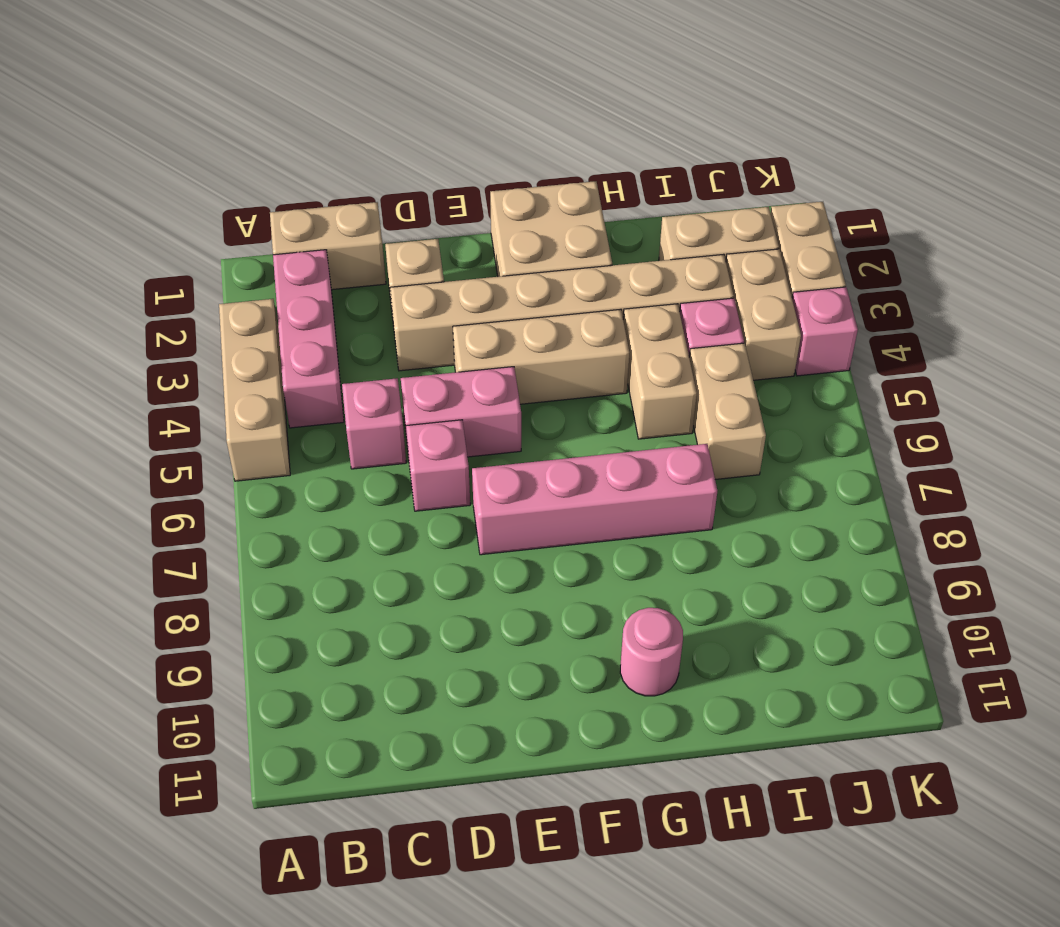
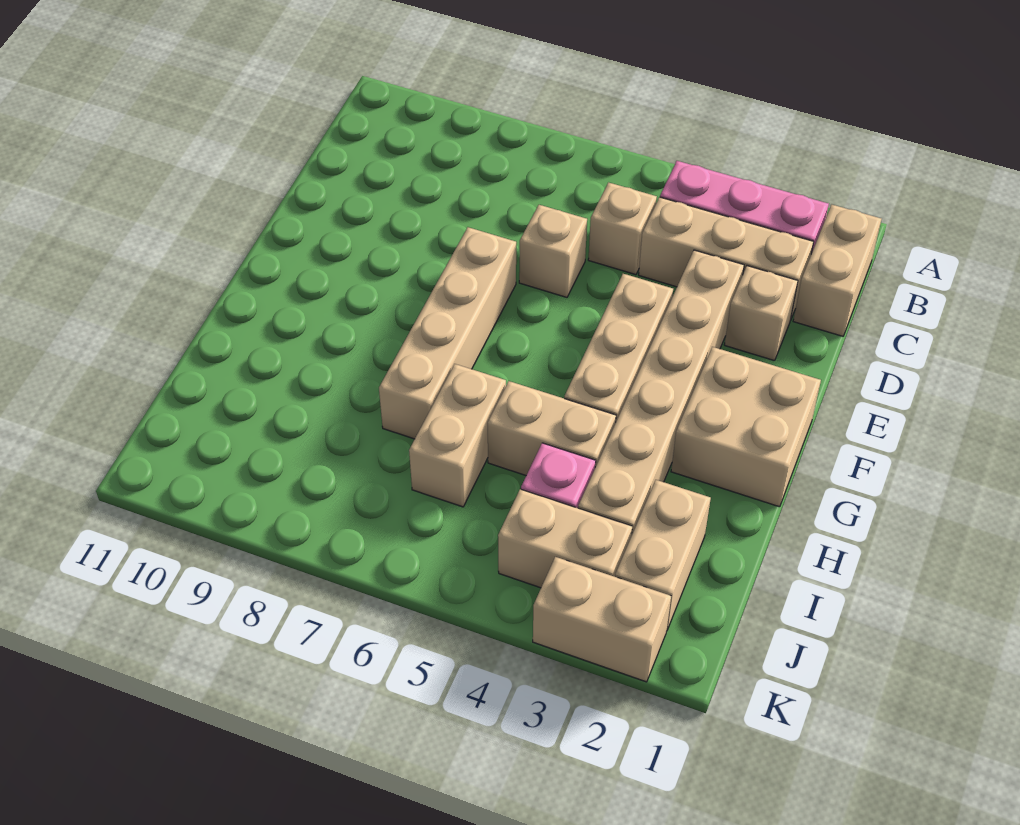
tan 1x3 brick [219,299,290,481] -> tan 1x3 brick moved to [639,197,813,320]
pink 1x1 brick [342,378,406,469] -> tan 1x1 brick [588,182,657,275]
pink 1x2 brick [401,367,521,457] -> none
pink 1x1 brick [406,420,470,511] -> tan 1x1 brick [519,205,587,297]
pink 1x4 brick [472,444,717,555] -> tan 1x4 brick [379,227,516,439]
pink 1x1 round brick [620,608,683,696] -> none
tan 1x2 brick [689,343,766,479] -> tan 1x2 brick turned to [409,364,506,507]
pink 1x1 brick [792,287,858,376] -> none

